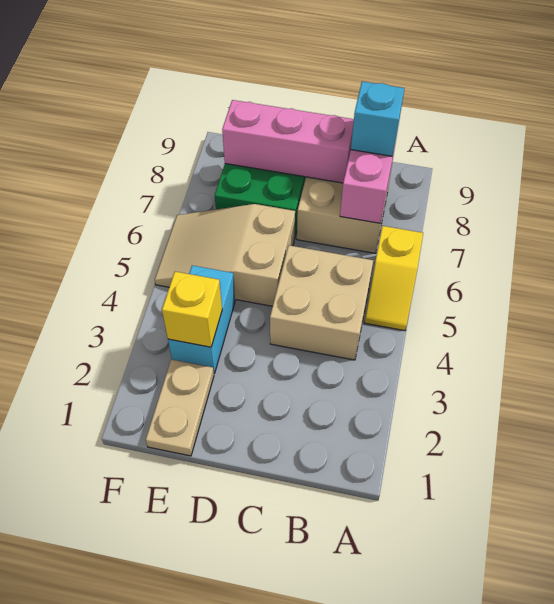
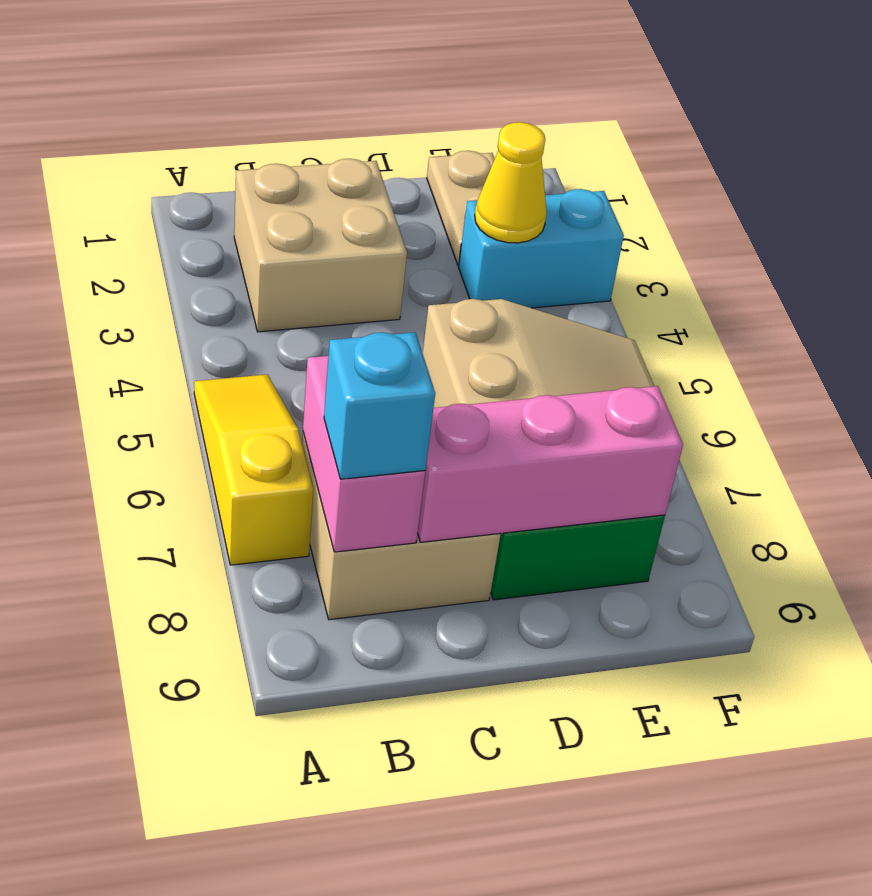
yellow 1x2 slope [365,226,423,331] -> yellow 1x3 slope [194,374,314,565]
tan 2x2 brick [270,245,373,360] -> tan 2x2 brick moved to [234,159,407,332]
cyan 1x2 brick [168,265,235,373] -> cyan 1x2 brick turned to [458,189,624,308]
yellow 1x1 brick [162,272,222,347] -> yellow 1x1 cone [475,122,547,243]

